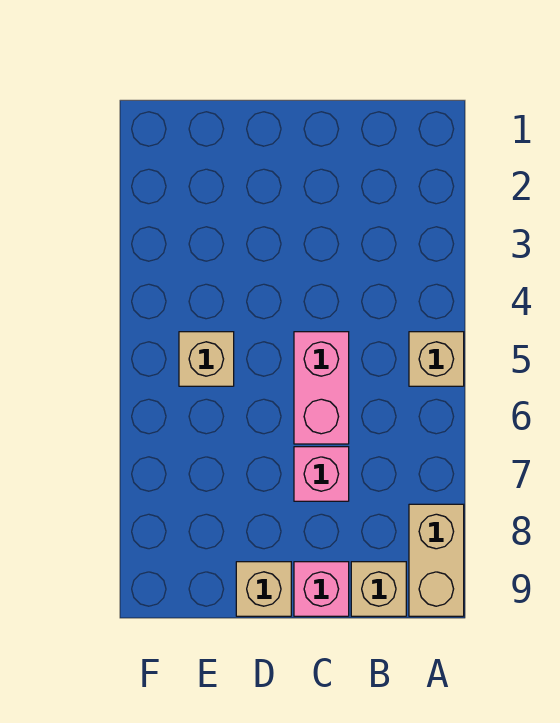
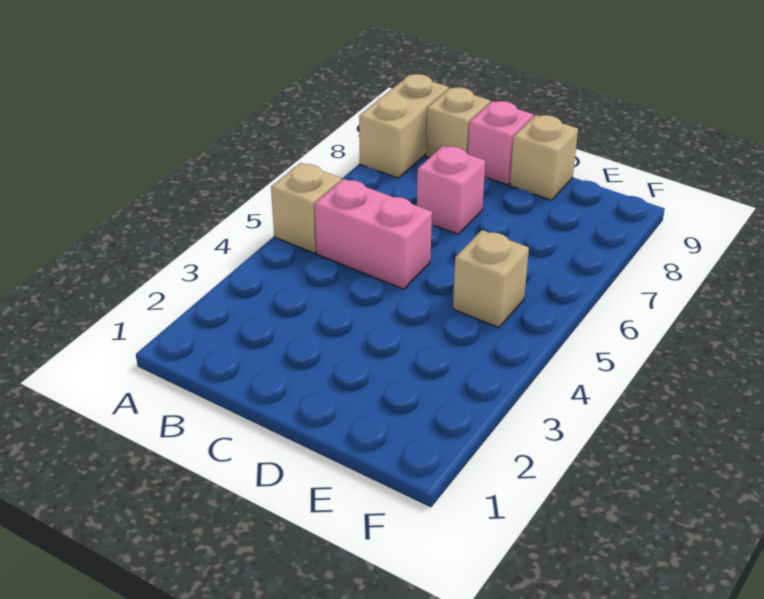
pink 1x2 brick [294,332,349,444] -> pink 1x2 brick turned to [315,179,432,289]

